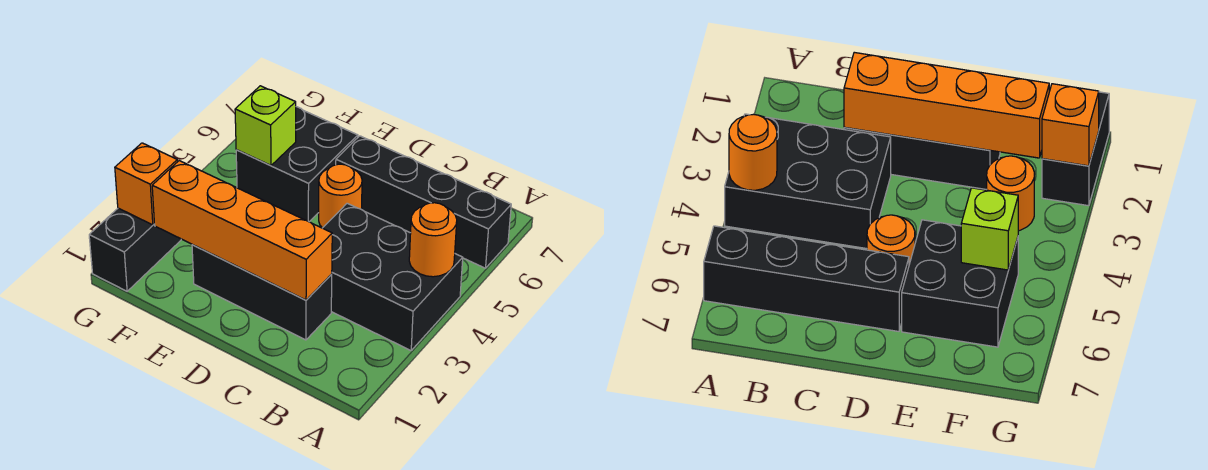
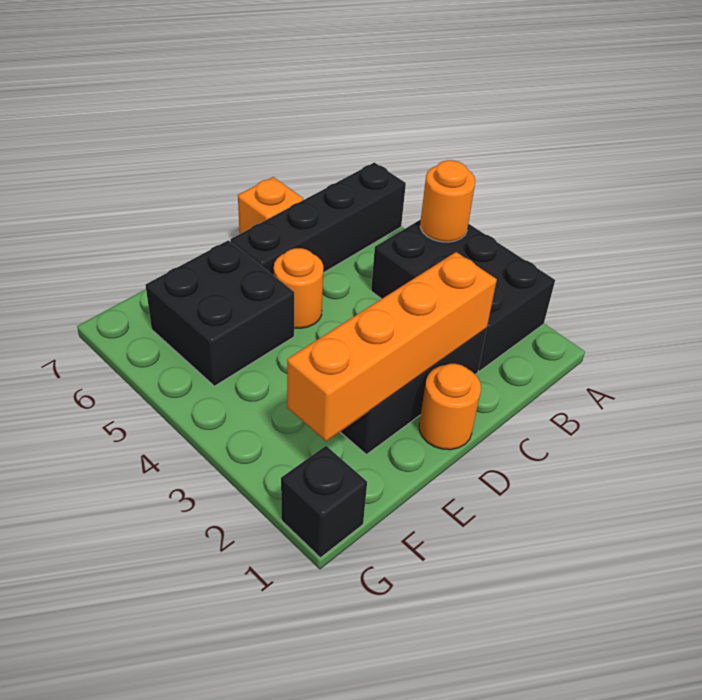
black 2x3 brick [323,203,463,350] -> black 2x3 brick turned to [371,219,555,371]
orange 1x1 round brick [987,156,1034,231] -> orange 1x1 round brick moved to [419,364,481,450]
lime 1x1 brick [235,86,296,166] -> none
black 1x2 brick [89,208,181,291] -> black 1x1 brick [281,446,367,558]
orange 1x1 brick [115,143,177,225] -> orange 1x1 brick moved to [238,177,303,234]

